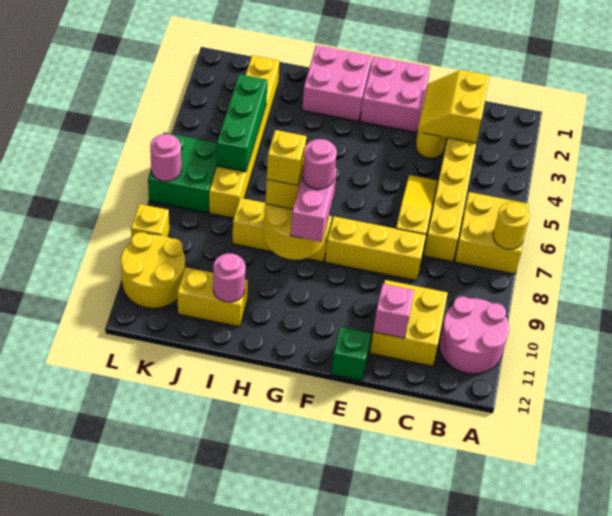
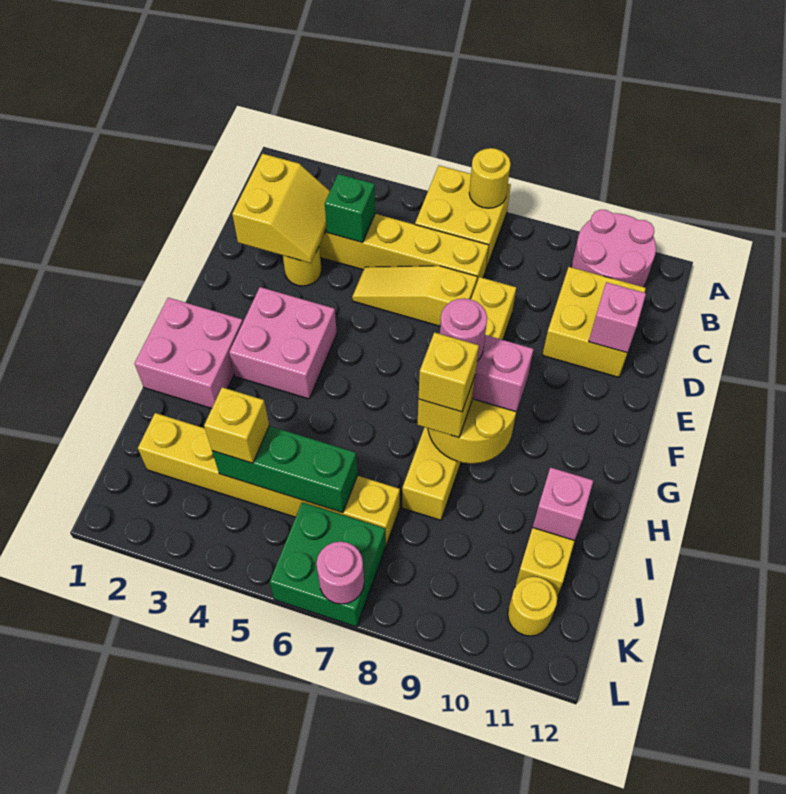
yellow 2x2 slope [417,70,490,143] -> yellow 2x2 slope turned to [232,154,330,263]
pink 2x2 brick [360,56,430,132] -> pink 2x2 brick moved to [229,287,337,399]
green 1x1 brick [331,327,371,380] -> green 1x1 brick moved to [325,174,375,243]
pink 1x1 round brick [213,253,245,302] -> pink 1x1 brick [533,467,593,541]
yellow 2x2 round brick [121,232,185,308] -> yellow 1x1 round brick [508,577,557,636]
yellow 1x1 brick [131,204,169,237] -> yellow 1x1 brick moved to [204,387,269,463]

